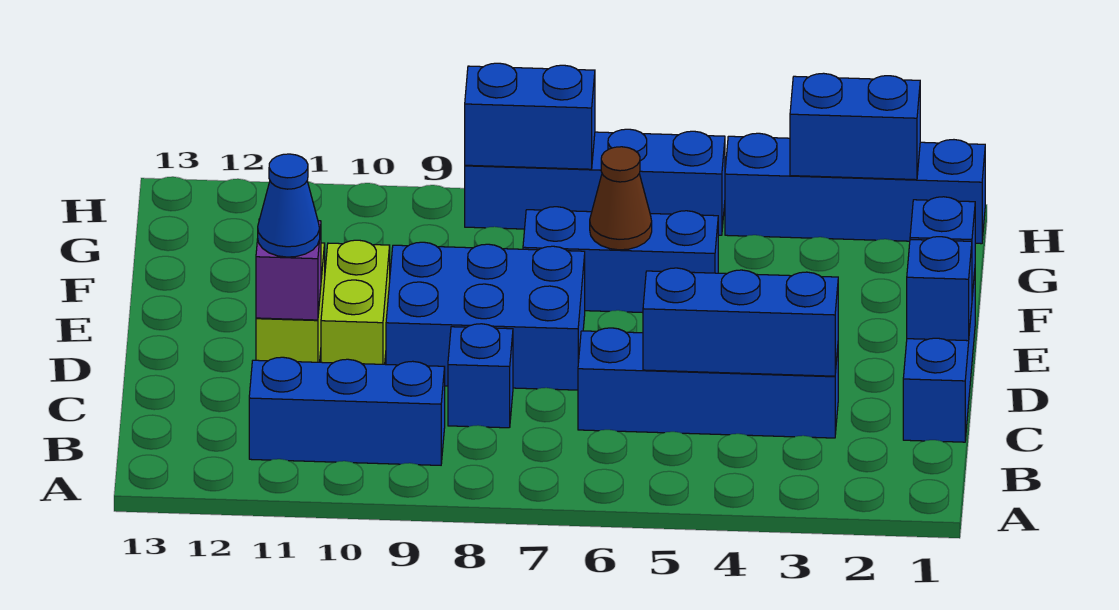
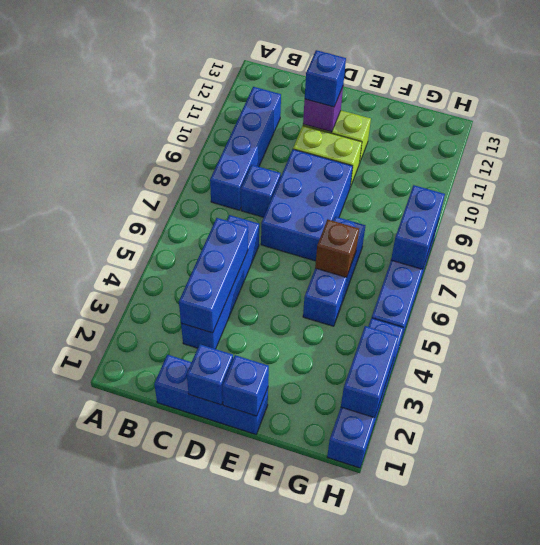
blue 1x3 brick [249,357,445,465] -> blue 1x4 brick [210,87,281,210]
blue 1x1 cone [258,154,320,257] -> blue 1x1 brick [305,50,346,107]
brown 1x1 cone [590,147,652,250] -> brown 1x1 brick [315,219,359,277]

